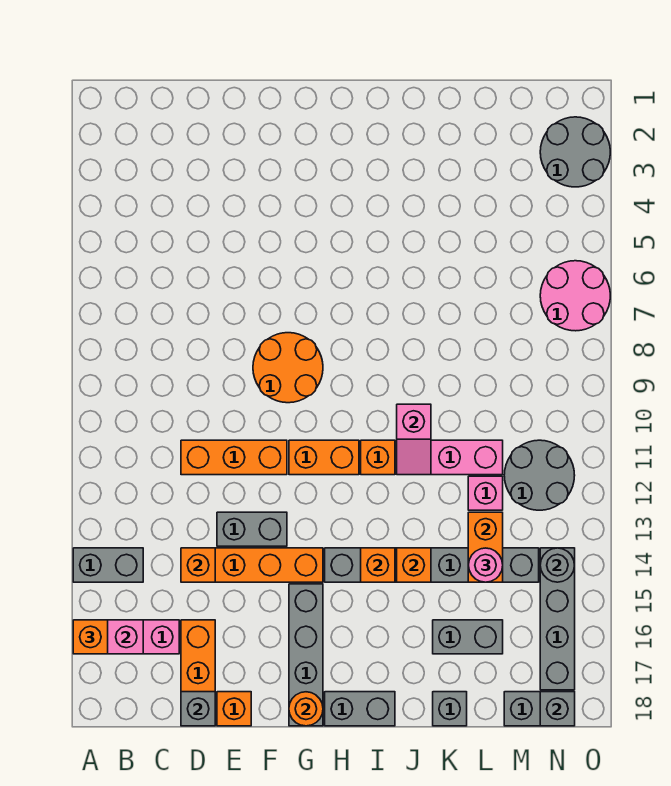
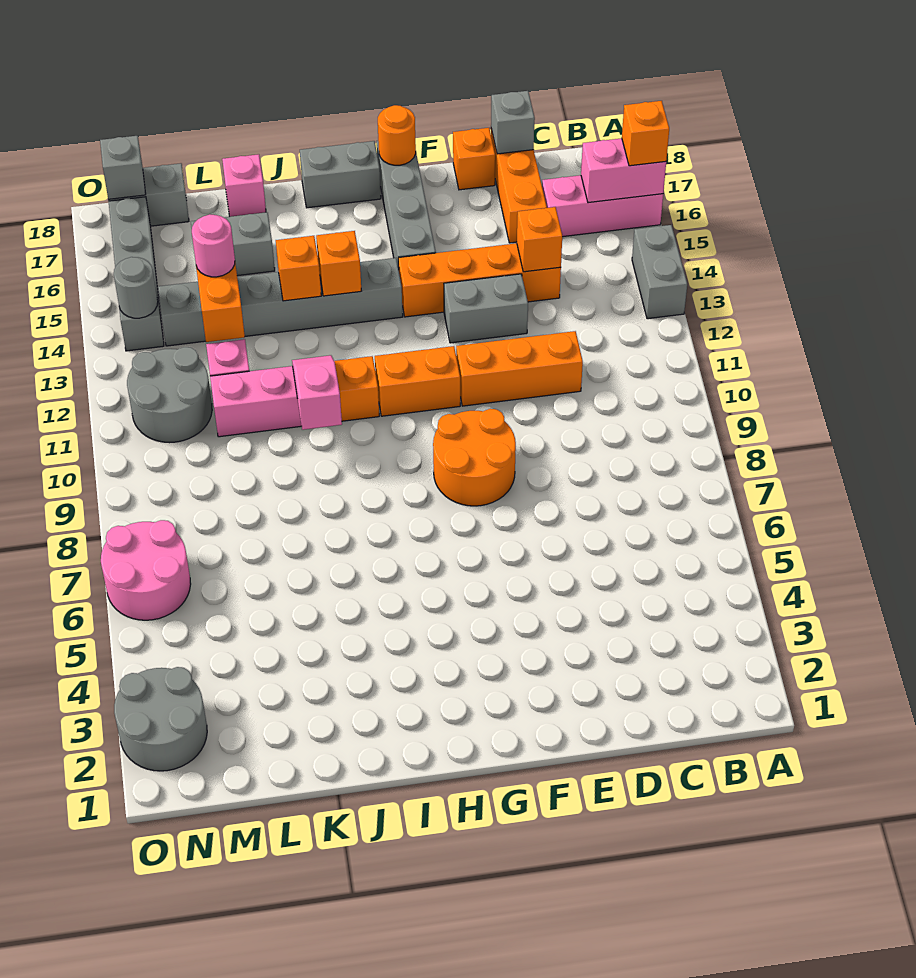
grey 1x2 brick [73,548,143,582] -> grey 1x2 brick turned to [632,225,687,319]
grey 1x1 brick [433,692,467,726] -> pink 1x1 brick [222,154,266,217]

